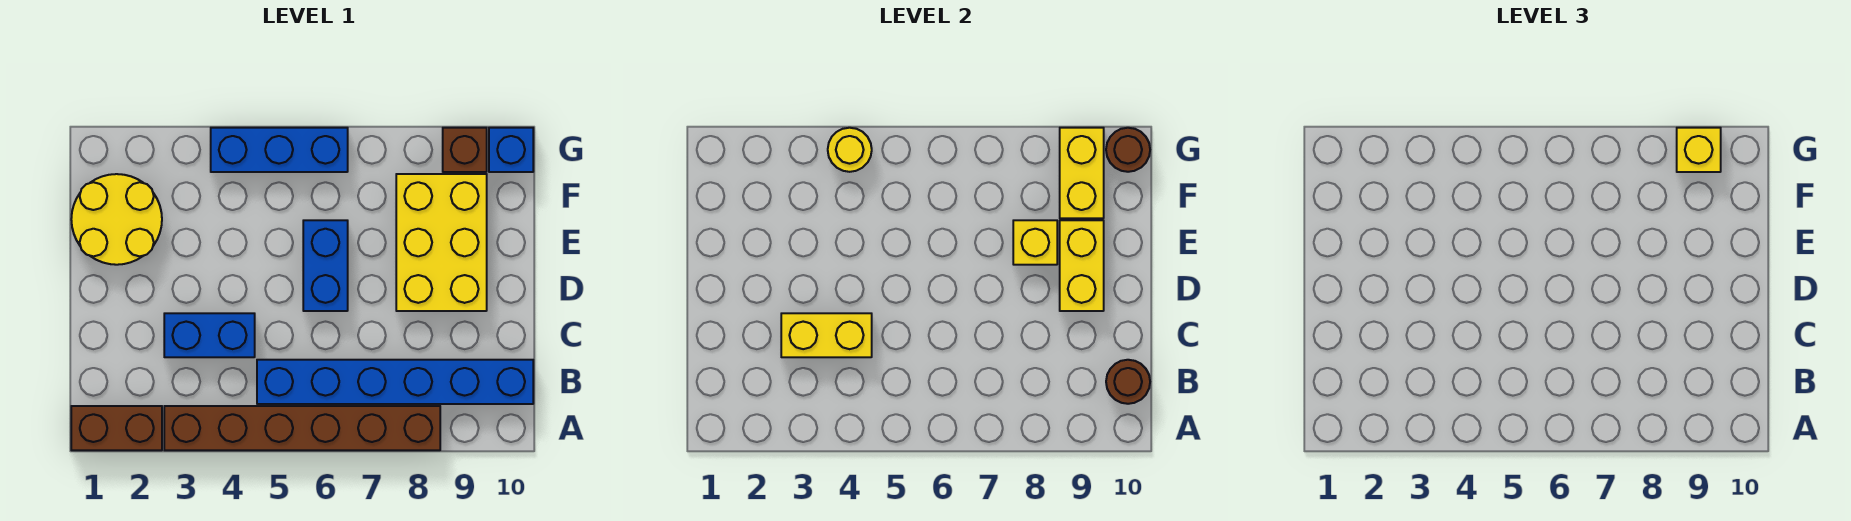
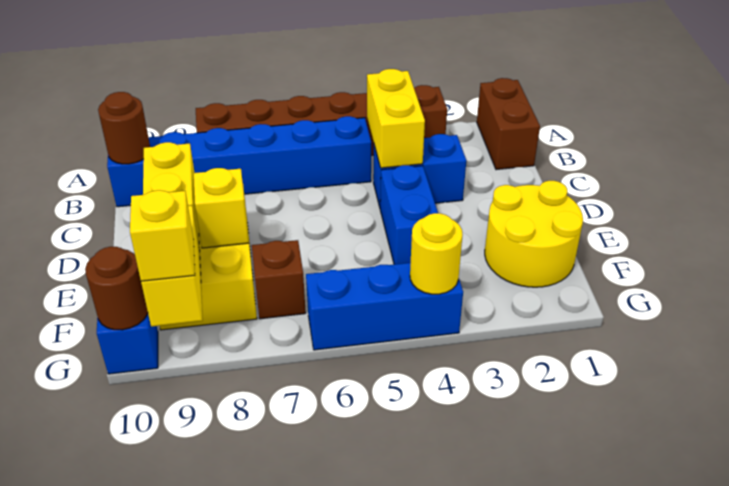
brown 1x2 brick [71,406,162,450] -> brown 1x2 brick turned to [477,78,540,170]
yellow 1x2 brick [781,313,872,357] -> yellow 1x2 brick turned to [367,69,425,168]
blue 1x2 brick [303,220,348,311] -> blue 1x2 brick moved to [380,165,438,264]
brown 1x1 brick [443,128,487,172] -> brown 1x1 brick moved to [252,240,306,319]

